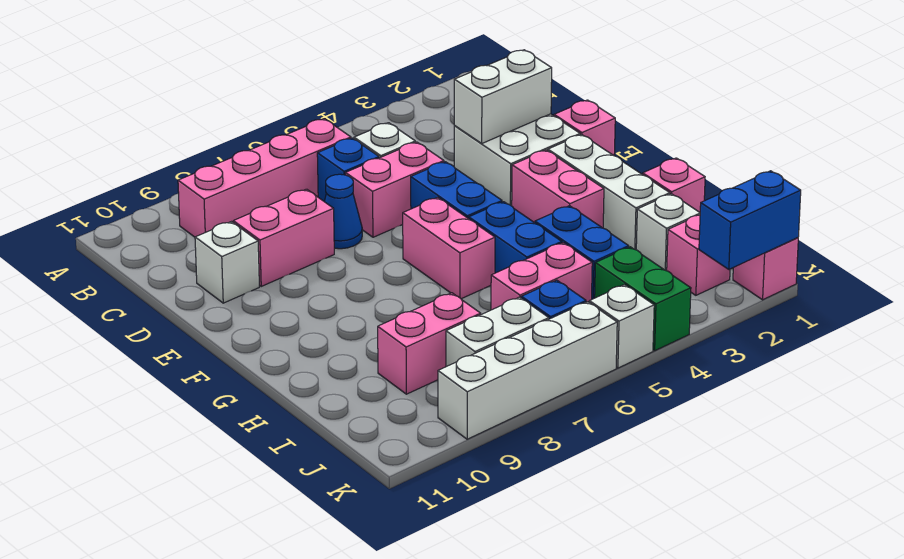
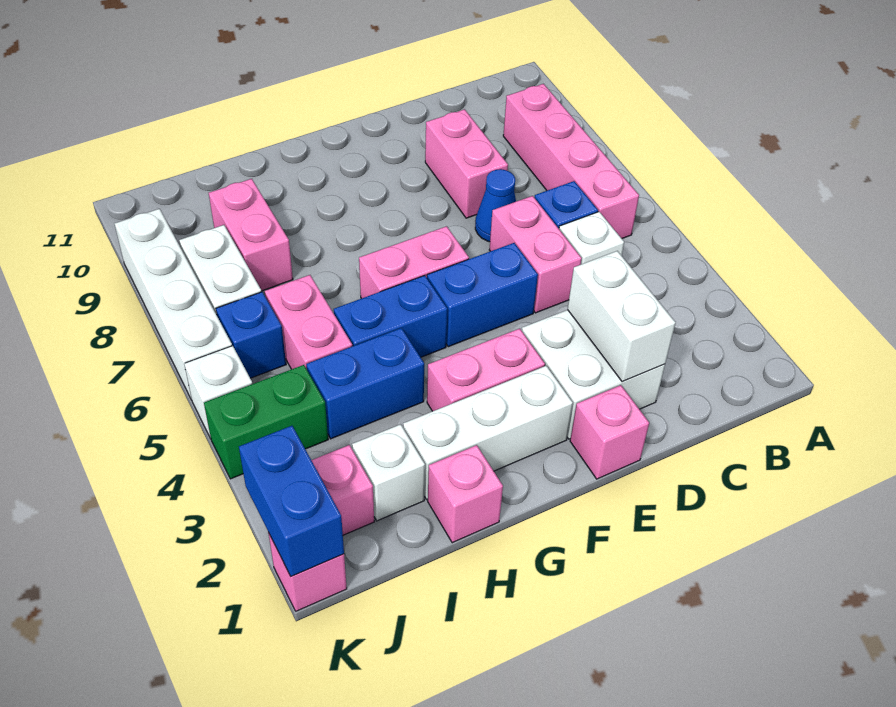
white 1x1 brick [195,222,259,303] -> none

